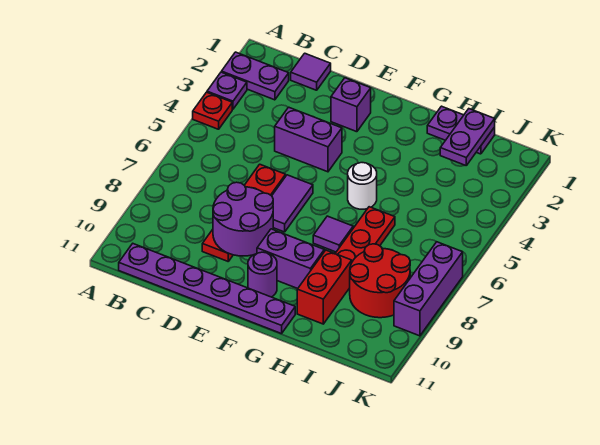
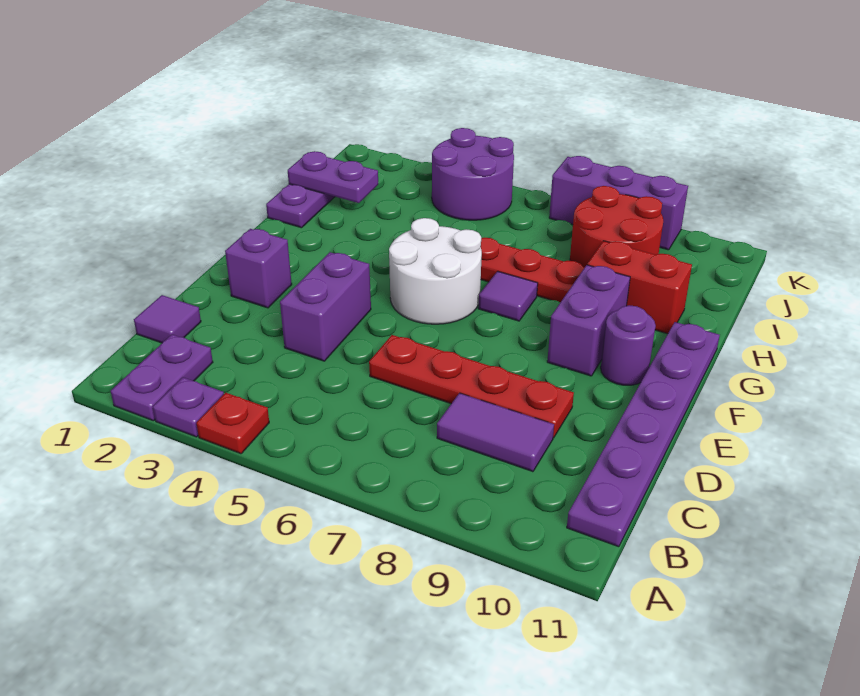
purple 2x2 round brick [213,182,273,256] -> purple 2x2 round brick moved to [432,128,514,220]
purple 1x2 tile [272,175,313,232] -> purple 1x2 tile moved to [437,393,554,472]
white 1x1 round brick [348,163,377,209] -> white 2x2 round brick [389,218,482,324]

